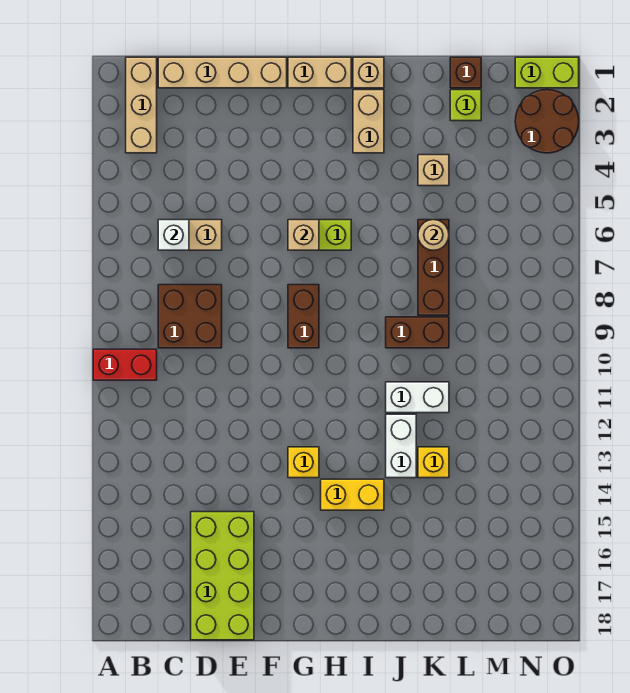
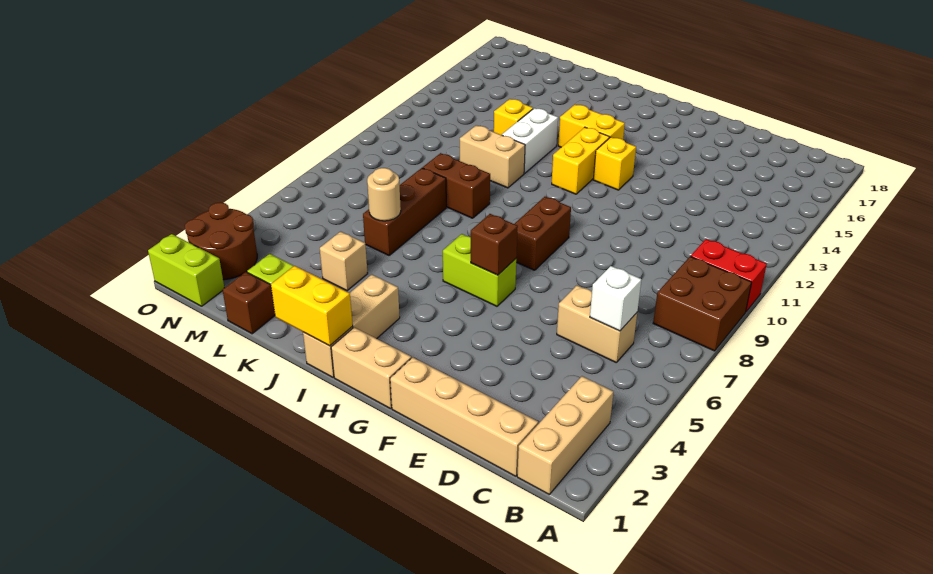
brown 2x2 brick [158,285,222,348] -> brown 2x2 brick moved to [653,256,752,351]
lime 2x4 brick [191,512,254,640] -> none
tan 1x1 brick [288,220,319,250] -> brown 1x1 brick [471,214,518,275]
none -> yellow 1x2 brick [552,127,609,194]
none -> yellow 1x2 brick [271,266,353,346]
white 1x2 brick [386,382,449,413] -> tan 1x2 brick [460,125,525,188]

